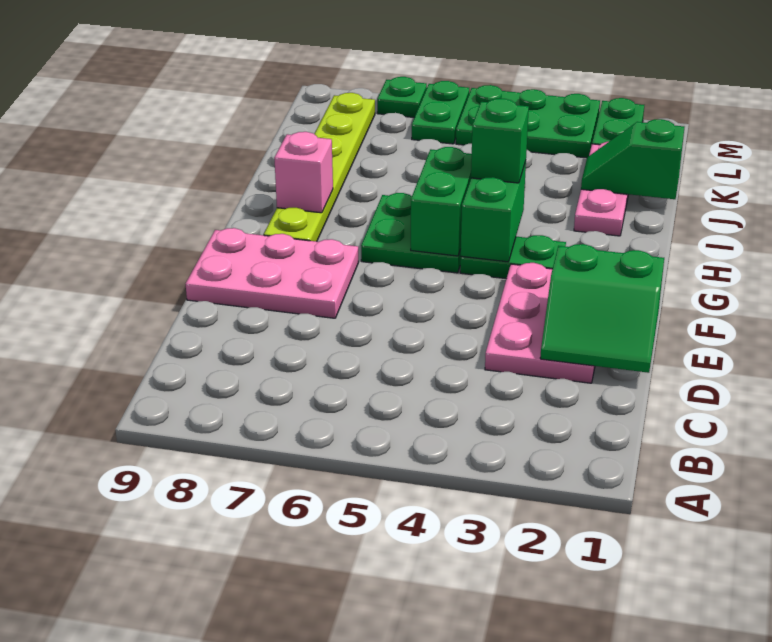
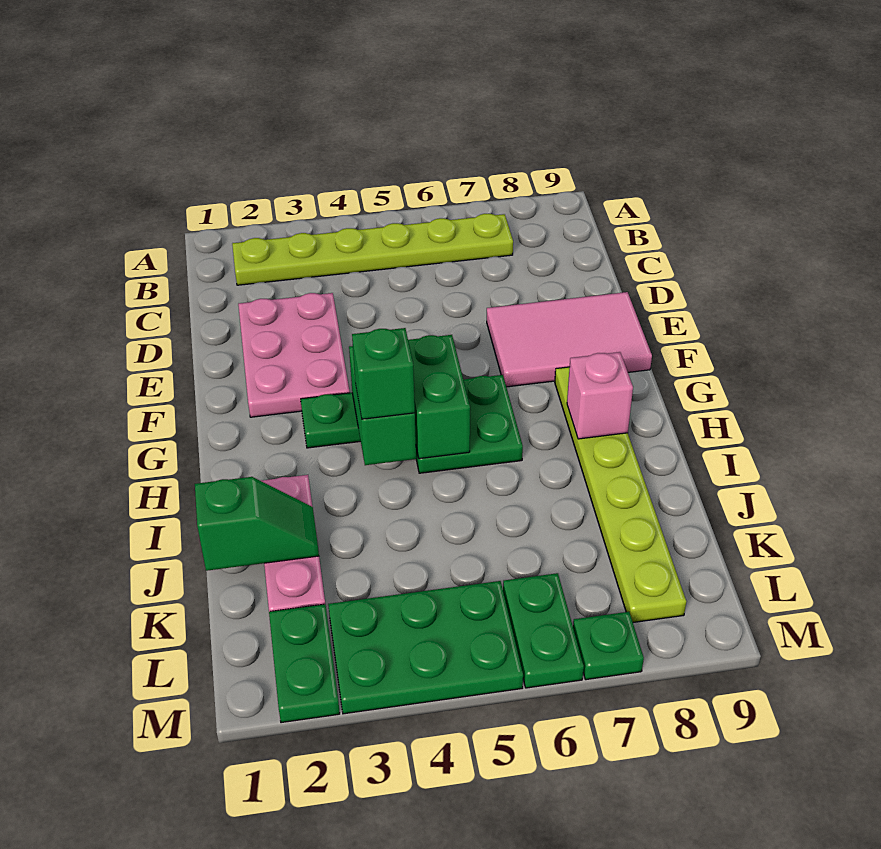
none -> lime 1x6 plate [232,214,513,285]
green 2x2 slope [540,244,664,373] -> none
pink 2x3 plate [186,228,359,318] -> pink 2x3 tile [487,292,652,387]

